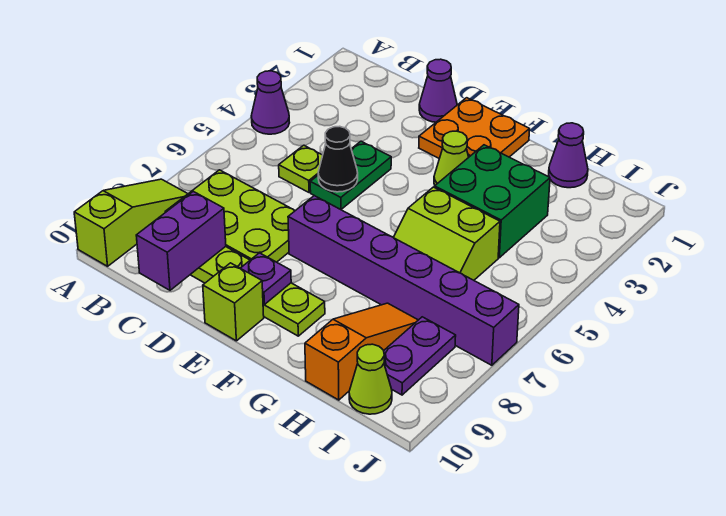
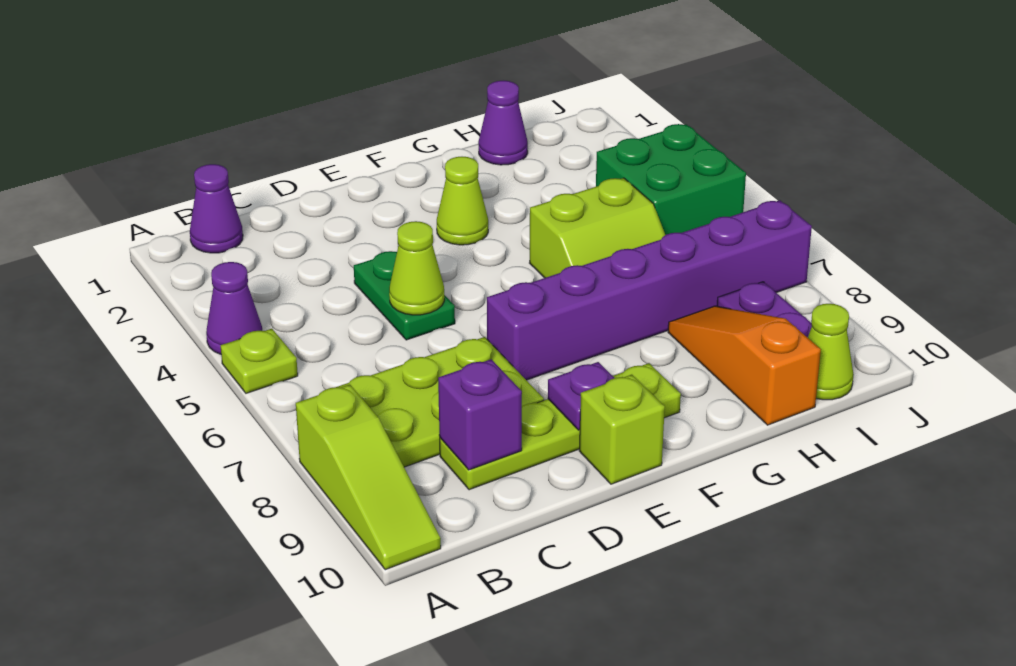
lime 1x3 slope [74,179,188,266] -> lime 1x3 slope turned to [296,385,441,570]
lime 1x1 plate [279,145,323,192] -> lime 1x1 plate moved to [221,329,298,393]
purple 1x2 brick [136,191,226,290] -> purple 1x1 brick [438,359,522,470]
purple 1x1 cone [419,59,457,122] -> purple 1x1 cone moved to [190,164,243,253]
black 1x1 cone [318,126,358,192] -> lime 1x1 cone [389,221,444,315]
orange 2x2 plate [419,98,530,159] -> none
green 2x2 brick [435,145,550,258] -> green 2x2 brick moved to [596,124,746,235]

